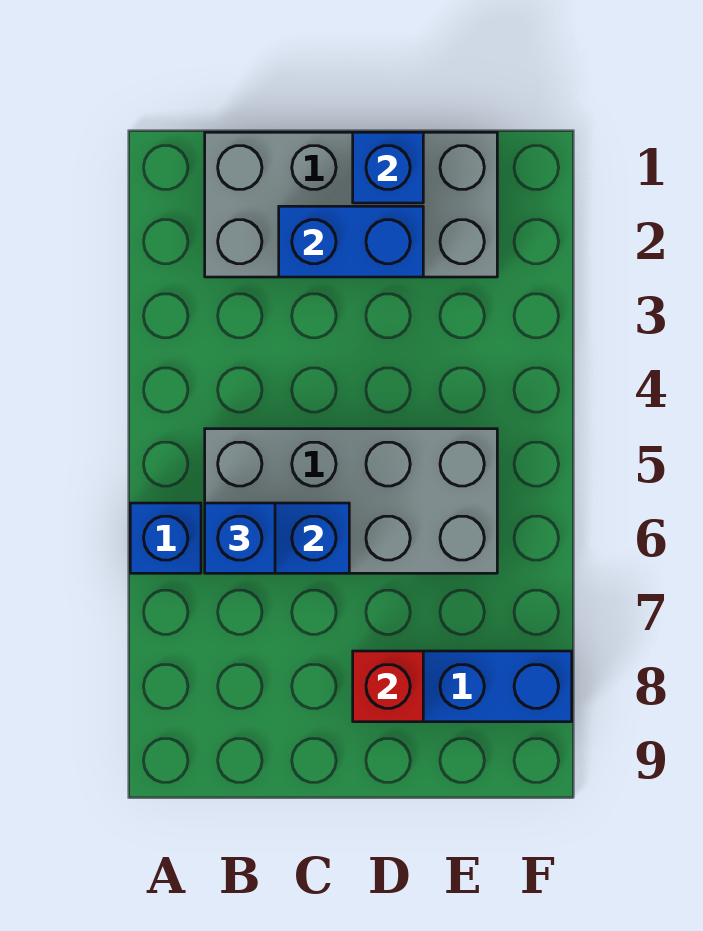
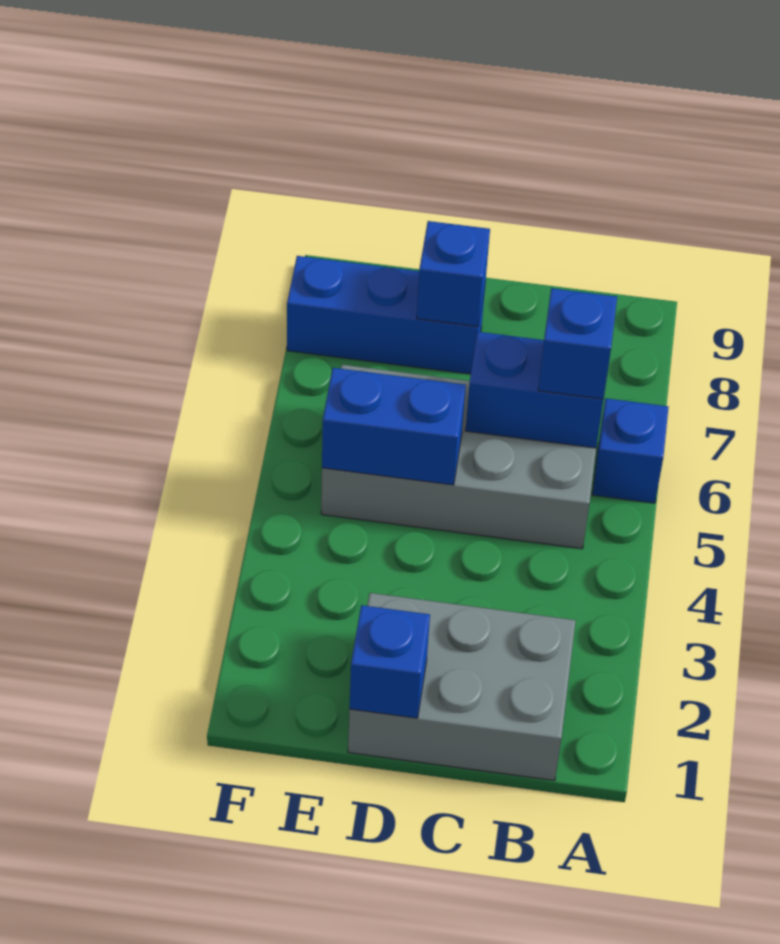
grey 2x4 brick [205,132,497,277] -> grey 2x3 brick [348,593,576,781]
blue 1x2 brick [279,206,423,277] -> blue 1x2 brick moved to [322,368,466,485]
red 1x1 brick [353,651,423,722] -> blue 1x1 brick [417,221,490,327]

